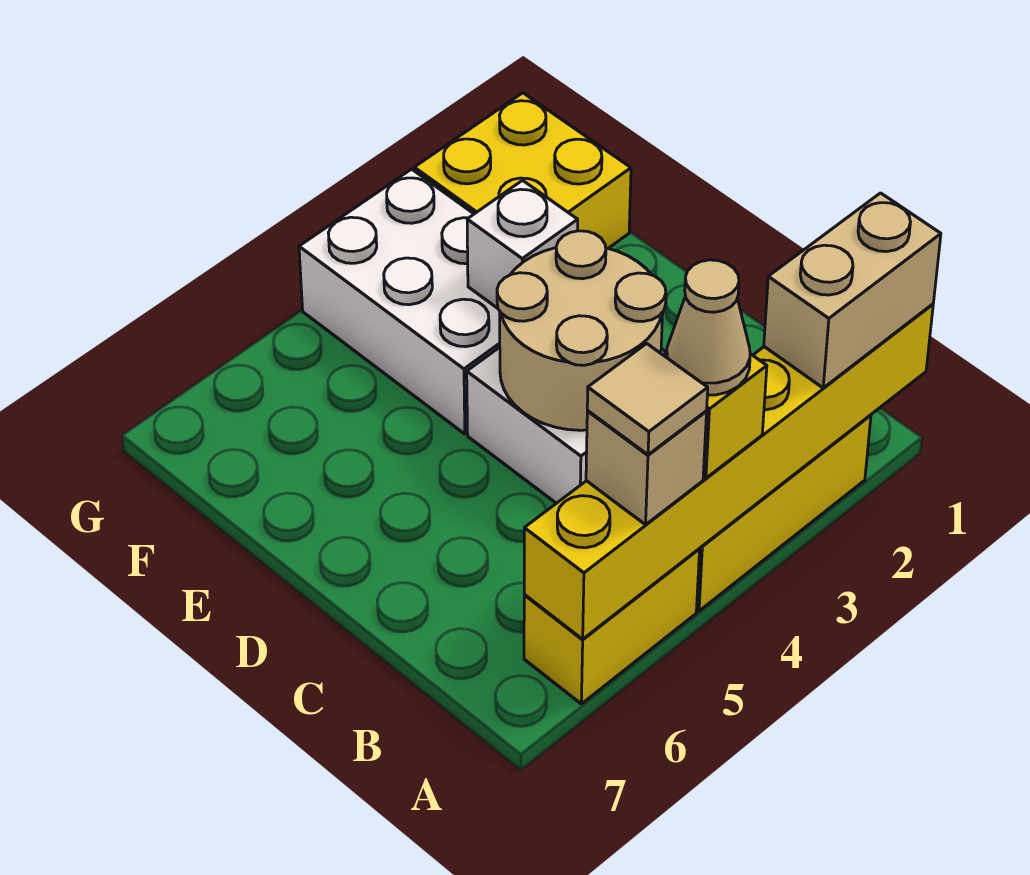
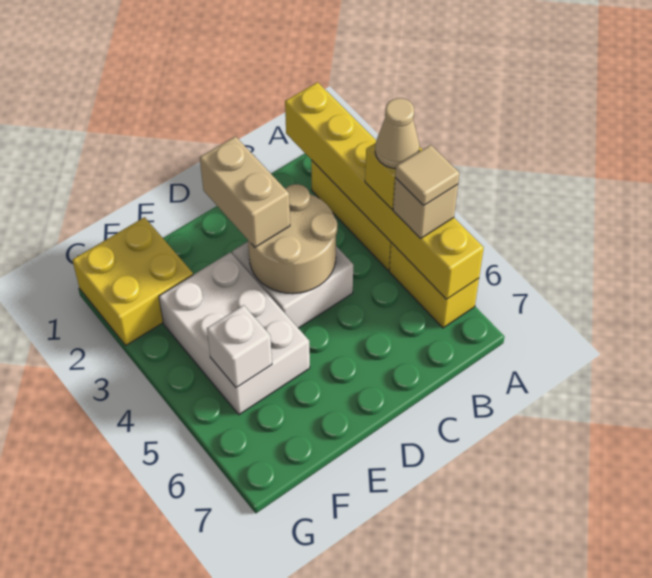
tan 1x2 brick [764,193,941,388] -> tan 1x2 brick moved to [200,136,290,247]
white 2x3 brick [299,169,500,434] -> white 2x3 brick turned to [159,252,310,415]
white 1x1 brick [467,180,578,308] -> white 1x1 brick moved to [207,305,272,388]

